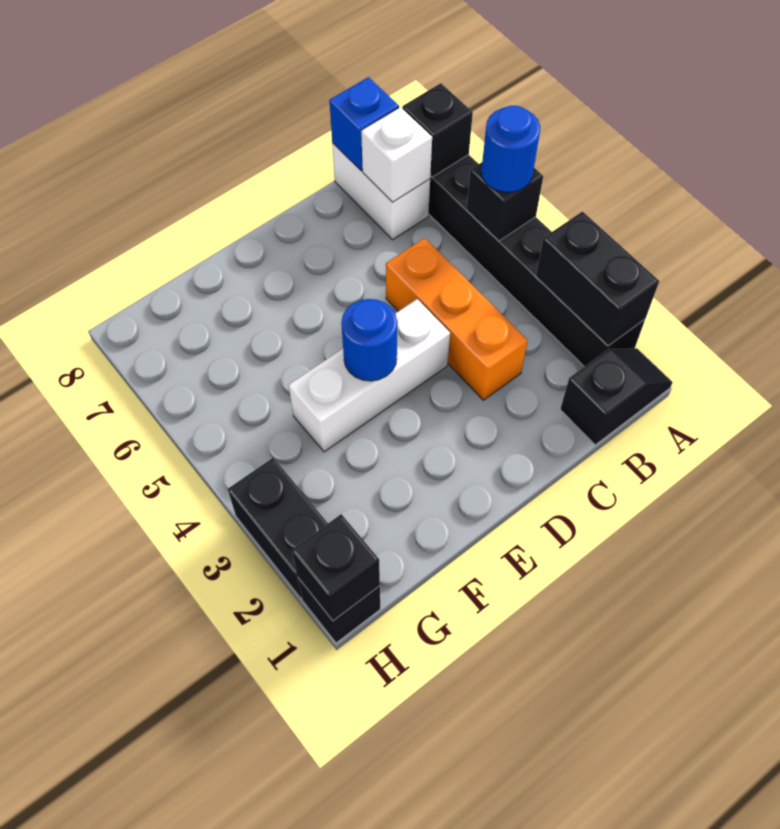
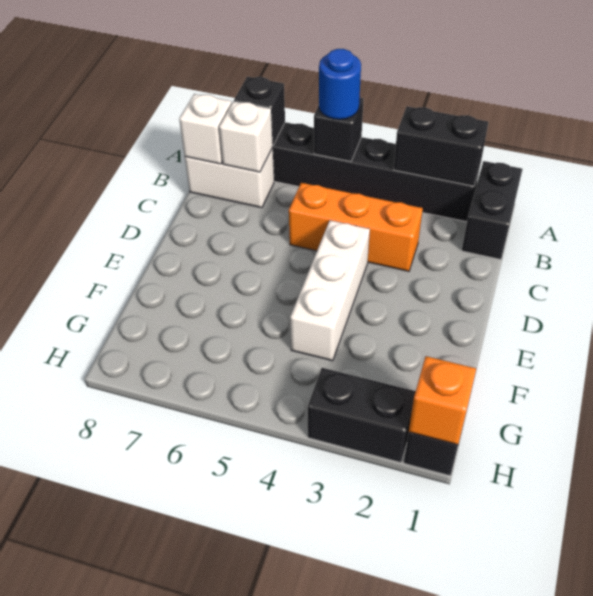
black 1x2 slope [560,348,672,445] -> black 1x2 brick [462,161,522,259]
blue 1x1 brick [329,77,399,171] -> white 1x1 brick [179,94,231,164]
blue 1x1 round brick [341,299,397,381] -> none
black 1x1 brick [292,514,380,621] -> orange 1x1 brick [409,356,476,445]

